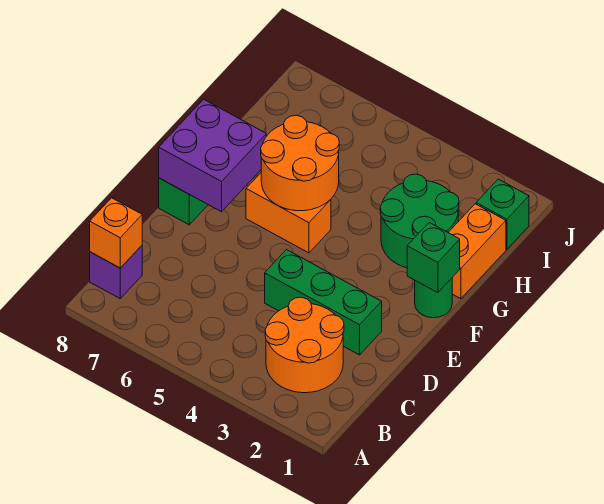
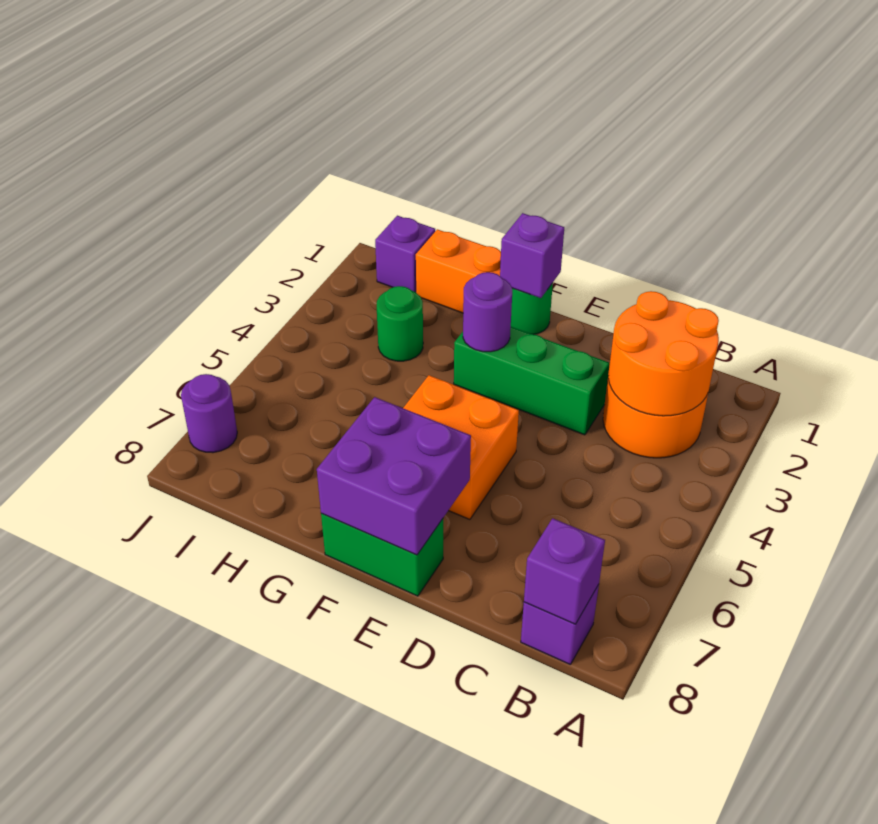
orange 1x1 brick [90,198,142,268] -> purple 1x1 brick [524,518,605,624]
green 1x3 brick [265,250,382,355] -> green 1x3 brick turned to [454,327,610,435]
green 1x1 brick [407,223,460,293] -> purple 1x1 brick [500,213,564,298]
none -> purple 1x1 round brick [463,272,512,352]
orange 1x2 brick [246,173,331,253] -> orange 2x2 brick [403,375,519,520]
orange 2x2 round brick [261,115,339,211] -> orange 2x2 round brick moved to [608,291,719,416]
green 2x2 round brick [380,174,459,268] -> green 1x1 round brick [377,286,423,361]
green 1x1 brick [476,179,529,249] -> purple 1x1 brick [375,216,435,292]
none -> purple 1x1 round brick [181,374,237,453]

